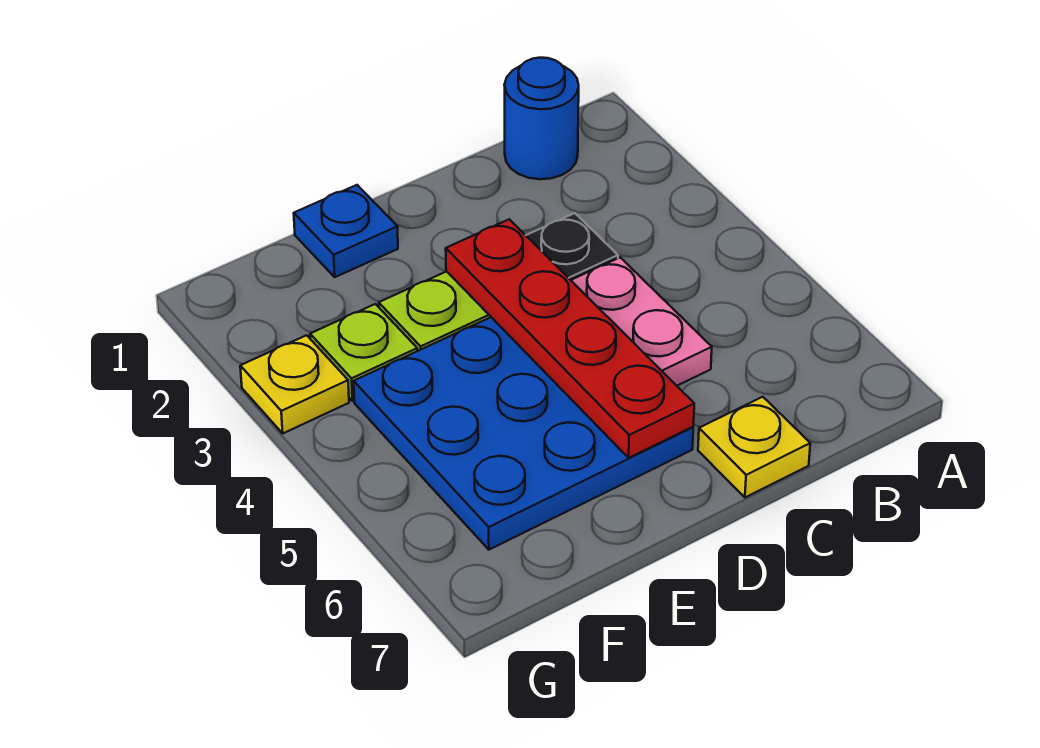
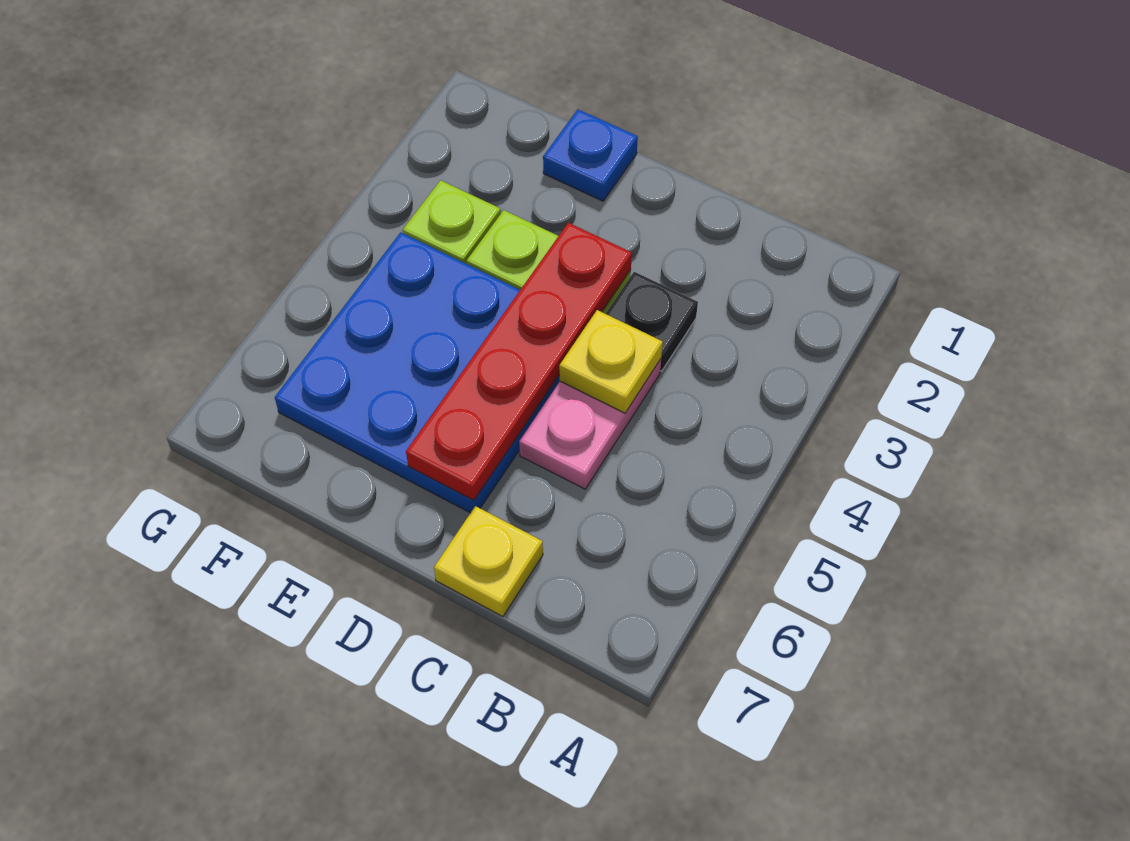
blue 1x1 round brick [505,58,579,179] -> none
yellow 1x1 plate [240,335,349,433] -> yellow 1x1 plate moved to [559,310,663,413]

